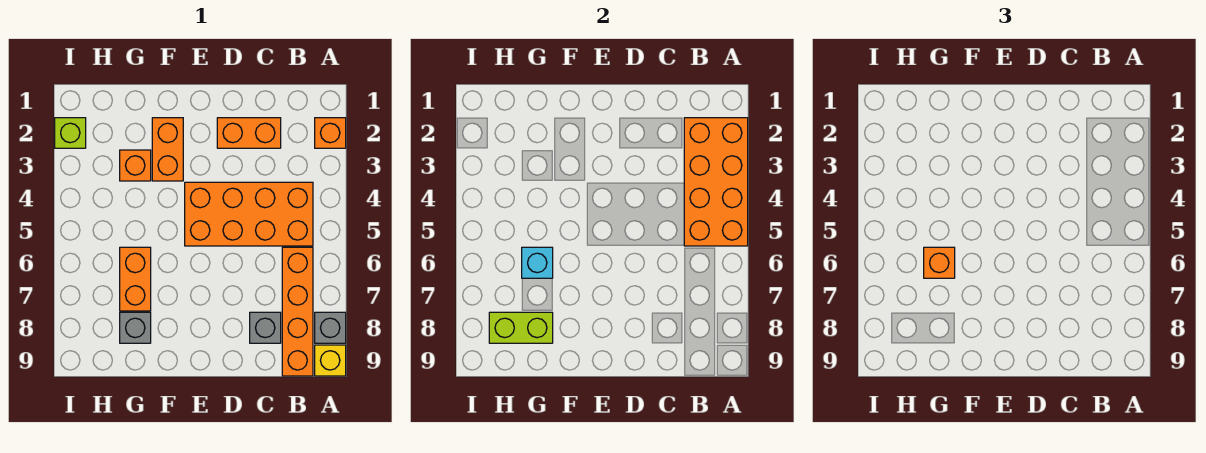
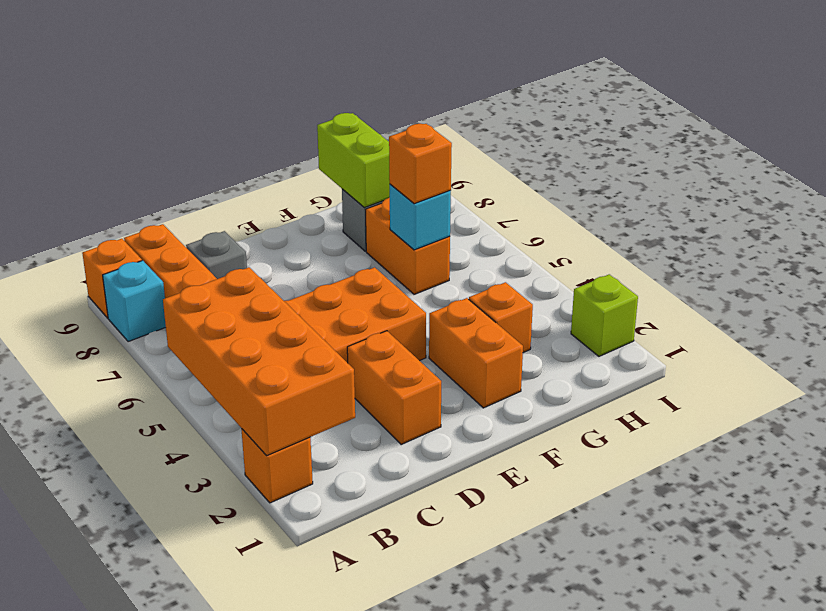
grey 1x1 brick [315,312,346,343] -> cyan 1x1 brick [103,260,166,342]
yellow 1x1 brick [315,345,346,376] -> orange 1x1 brick [82,239,142,318]
orange 1x2 brick [217,118,281,148] -> orange 1x2 brick turned to [347,331,441,444]
lime 1x2 brick [489,312,553,343] -> lime 1x2 brick turned to [317,113,390,208]

